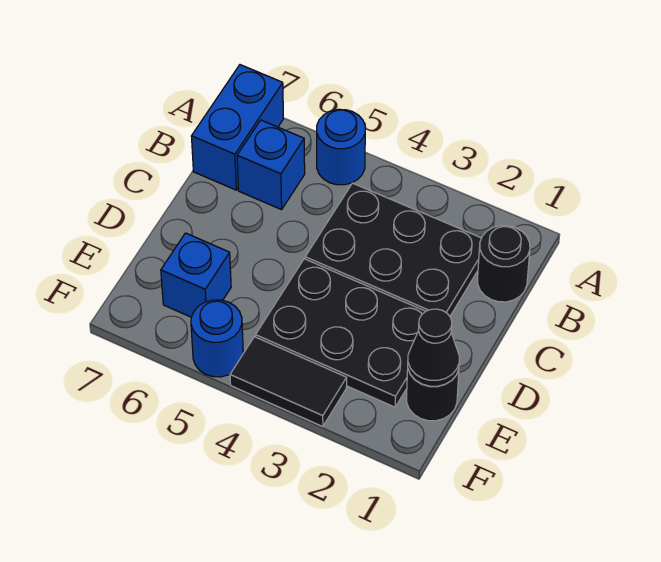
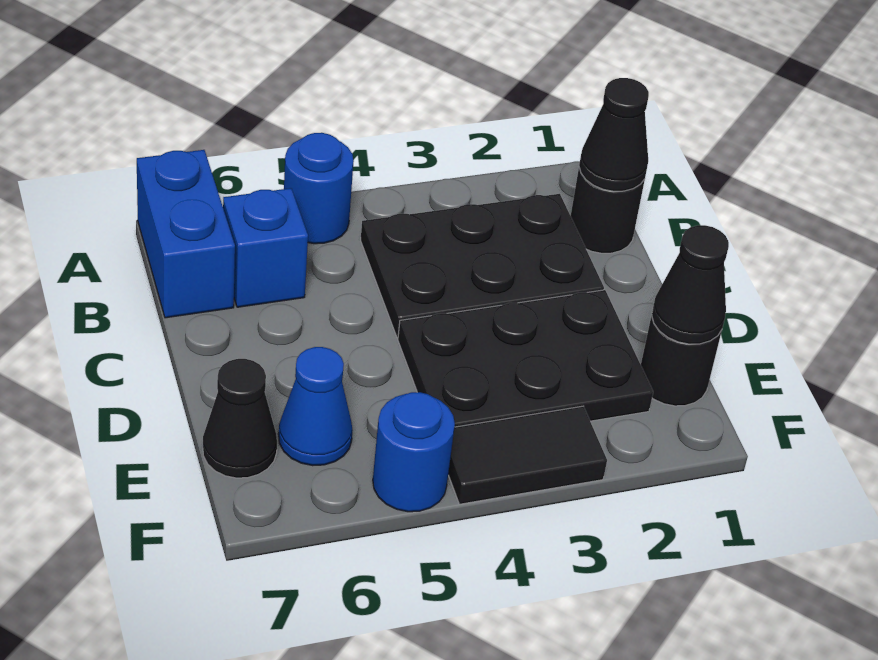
none -> black 1x1 cone [579,78,649,191]
blue 1x1 brick [161,233,231,317] -> blue 1x1 cone [279,347,353,466]
none -> black 1x1 cone [203,359,277,478]

